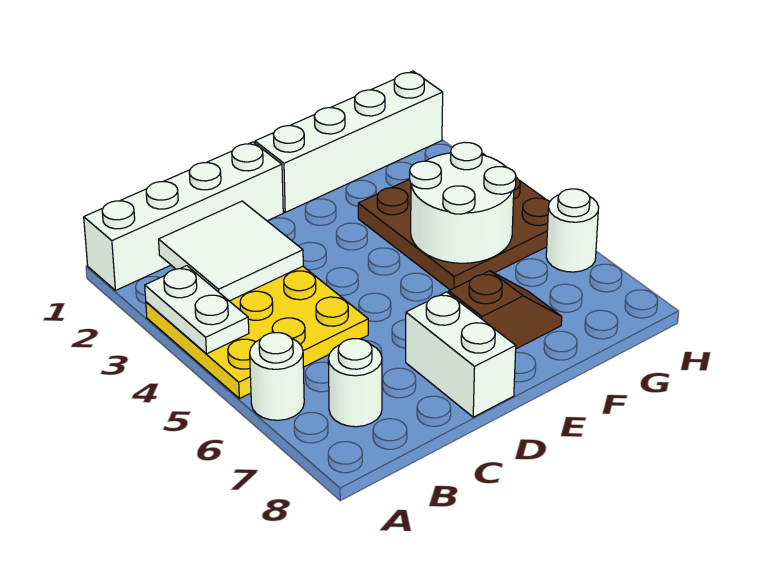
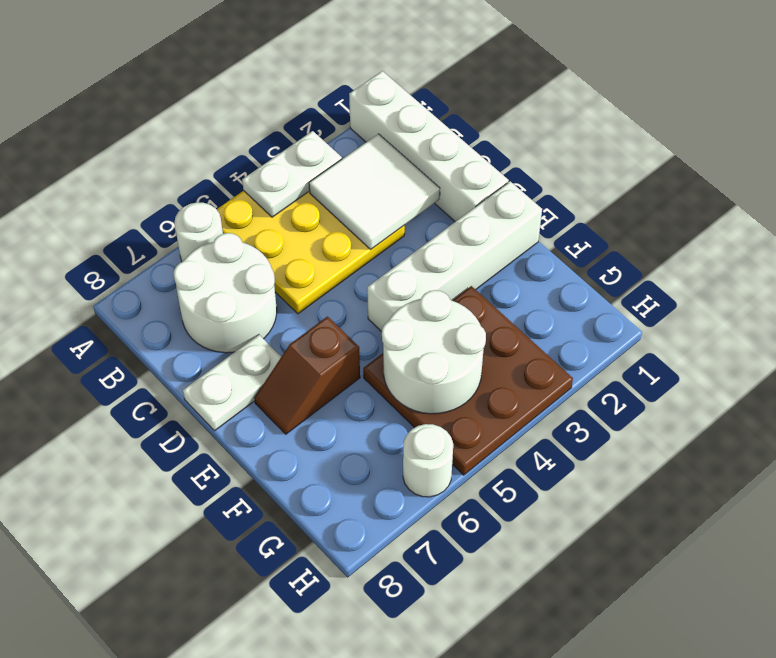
white 1x1 round brick [328,339,382,427] -> white 2x2 round brick [174,233,277,353]
white 1x2 brick [406,292,516,417] -> white 1x2 plate [183,335,281,431]
white 1x4 brick [255,71,443,212] -> white 1x4 brick turned to [367,181,542,332]
brown 1x2 slope [449,271,562,349] -> brown 1x2 slope turned to [255,317,360,434]

